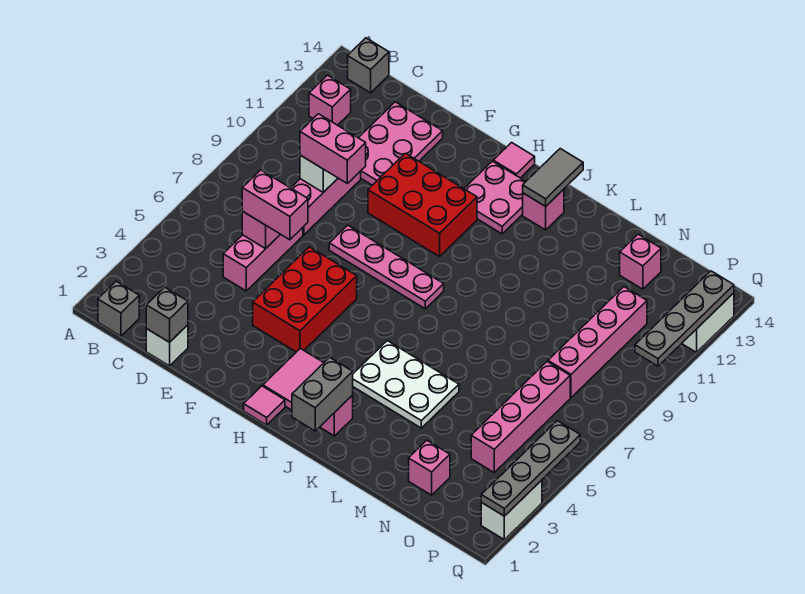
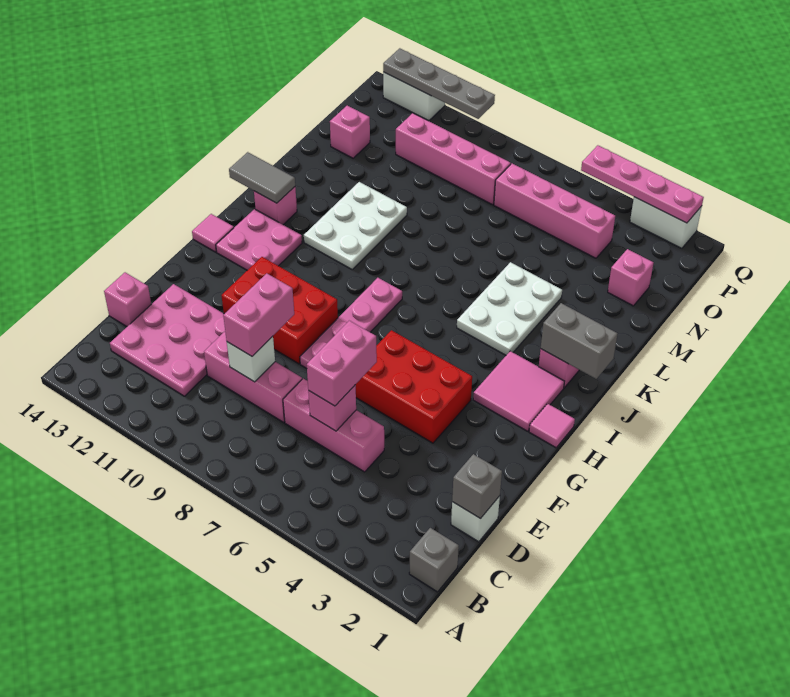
pink 1x1 brick [309,75,351,125] -> pink 1x1 brick moved to [104,272,151,326]
grey 1x1 brick [348,38,389,93] -> none
pink 2x3 plate [359,102,443,185] -> pink 3x3 plate [110,284,225,396]
red 2x3 brick [368,153,477,257] -> red 2x3 brick turned to [221,257,338,364]
none -> white 2x3 plate [304,182,407,269]
grey 1x4 plate [481,421,580,516] -> pink 1x4 plate [581,145,704,223]

